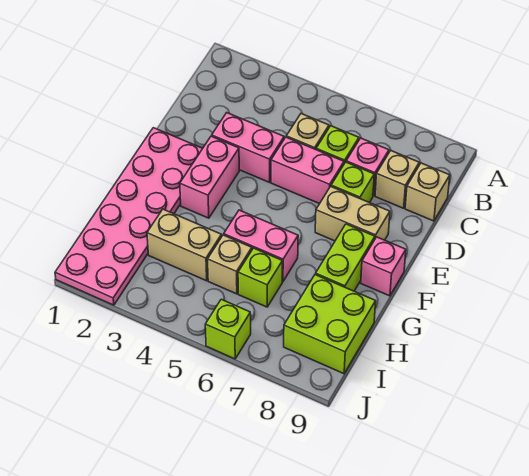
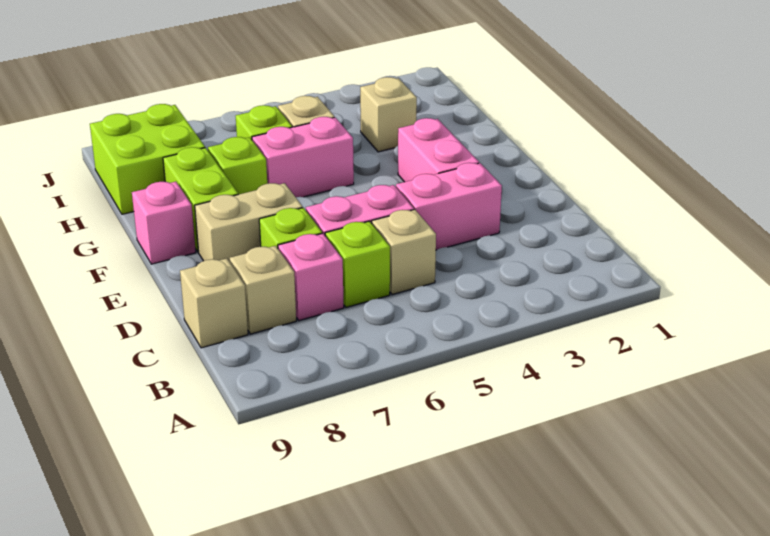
pink 2x6 plate [55,128,203,305] -> none
tan 1x2 brick [147,209,222,281] -> tan 1x1 brick [360,77,417,152]
lime 1x1 brick [205,299,251,359] -> lime 1x1 brick moved to [208,137,267,194]

